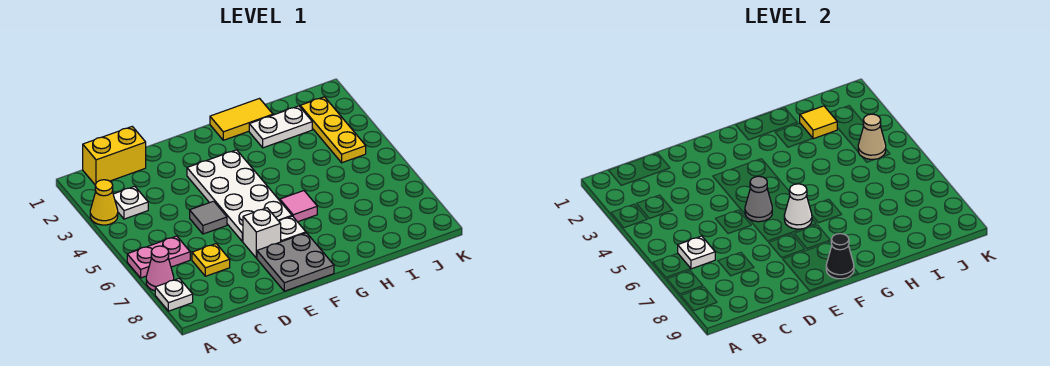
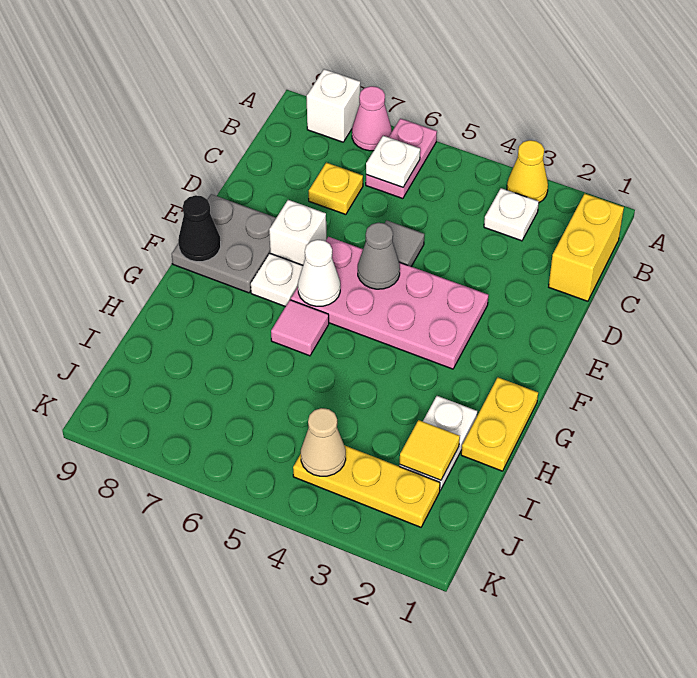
white 1x1 plate [155,278,193,311] -> white 1x1 brick [307,69,360,142]
white 2x4 plate [187,150,292,241] -> pink 2x4 plate [291,237,488,369]
yellow 1x2 tile [210,99,273,140] -> yellow 1x2 plate [461,378,538,471]

